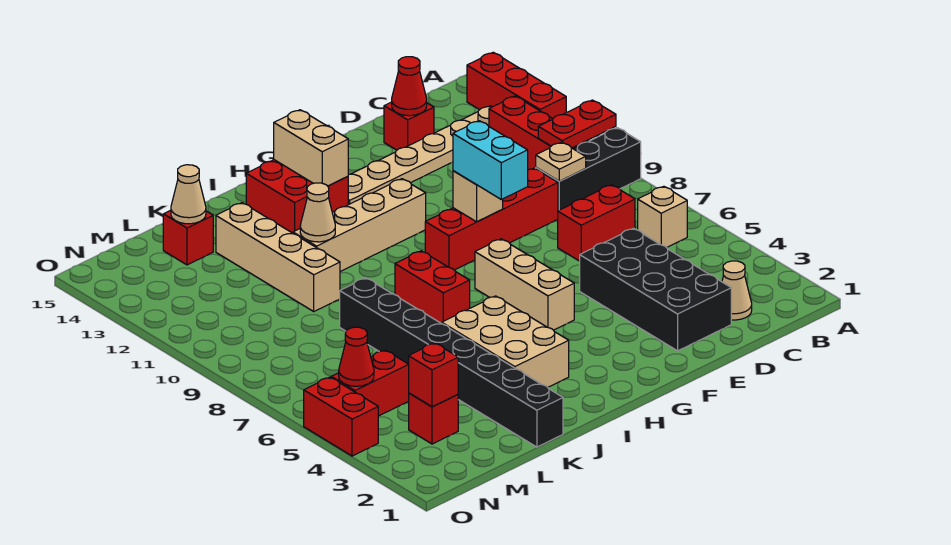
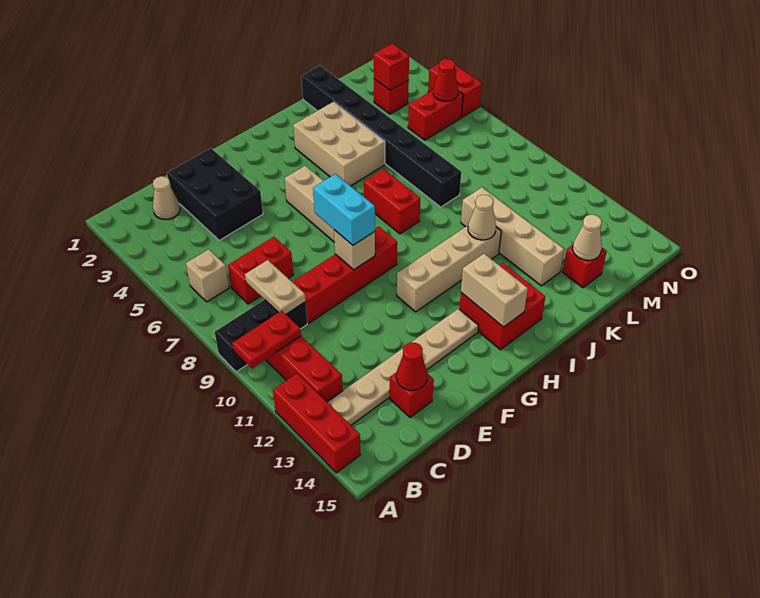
tan 1x1 plate [536,142,586,181] -> tan 1x2 plate [245,260,306,314]
black 2x4 brick [580,228,731,351] -> black 2x3 brick [167,148,263,240]

